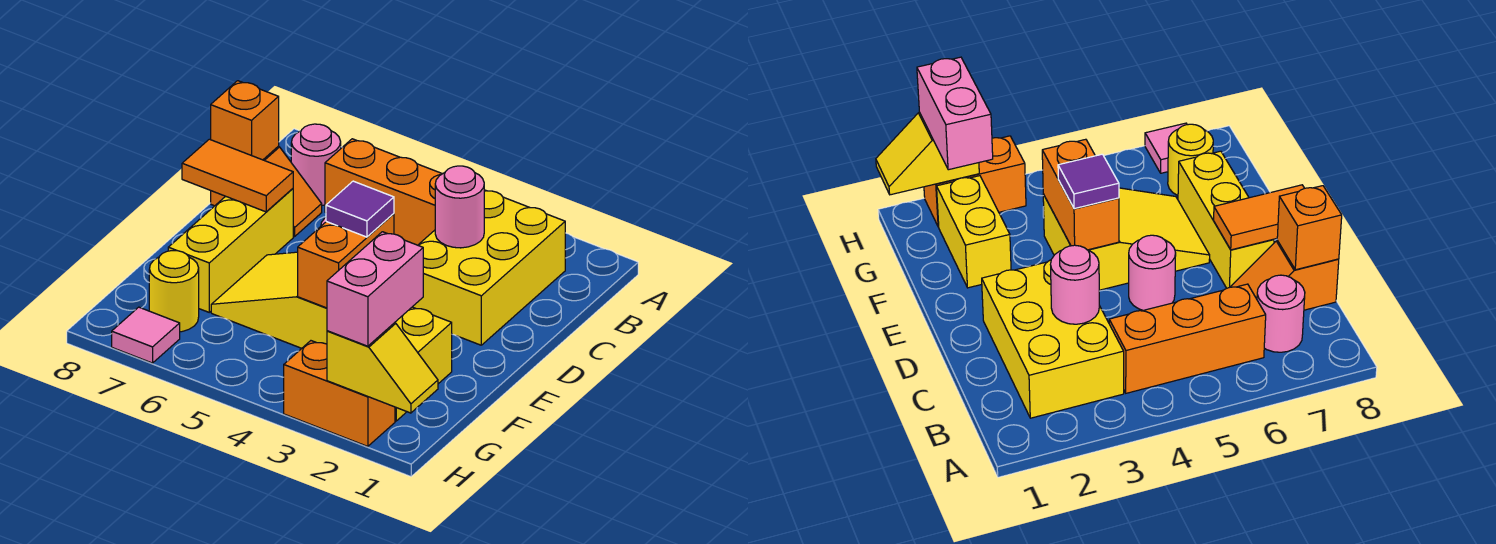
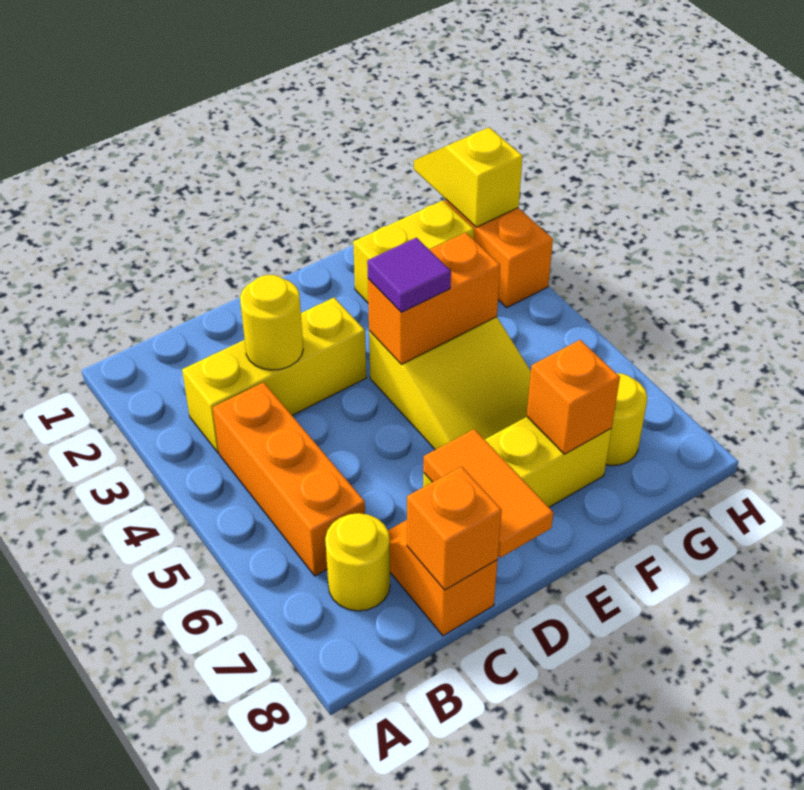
yellow 2x3 brick [413,190,565,345] -> yellow 1x3 brick [182,298,366,453]
pink 1x1 round brick [291,124,341,205] -> yellow 1x1 round brick [325,513,390,611]
pink 1x1 round brick [435,166,484,248] -> yellow 1x1 round brick [240,275,303,370]
pink 1x1 round brick [1129,235,1176,310] -> none
none -> orange 1x1 brick [527,340,620,454]
pink 1x2 brick [327,232,423,346] -> none
pink 1x1 tile [112,307,180,363] -> none

